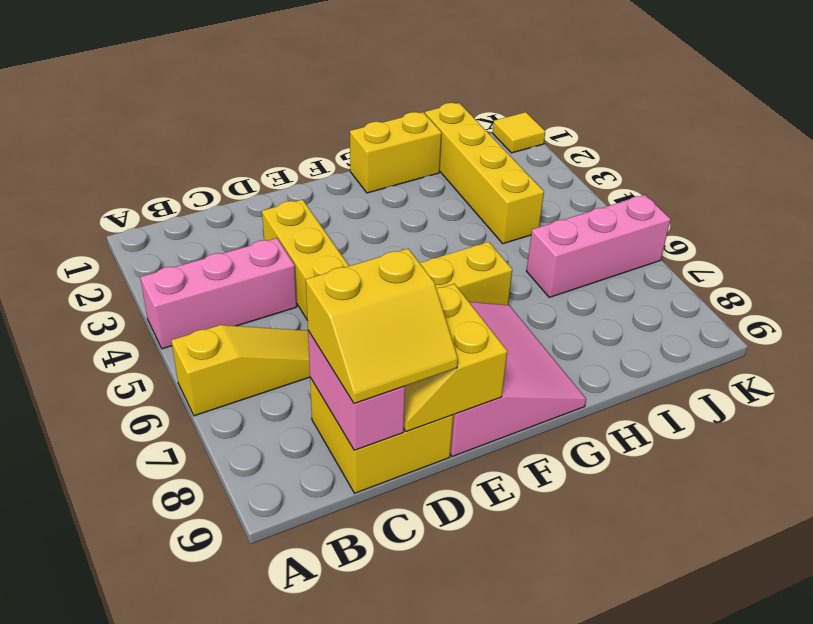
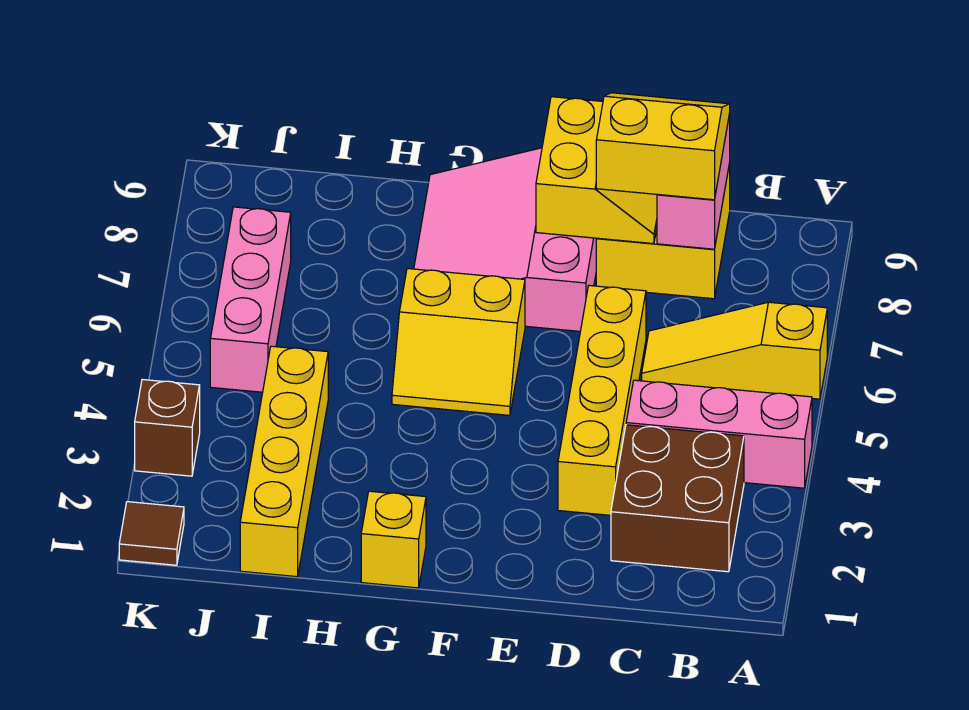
none -> brown 2x2 brick [611,425,744,572]
yellow 1x2 brick [350,112,442,193] -> yellow 1x1 brick [361,491,426,588]
pink 1x3 brick [527,195,671,297] -> pink 1x3 brick turned to [210,207,291,392]
yellow 1x1 tile [493,112,545,153] -> brown 1x1 tile [119,502,184,565]
none -> brown 1x1 brick [135,380,200,476]

